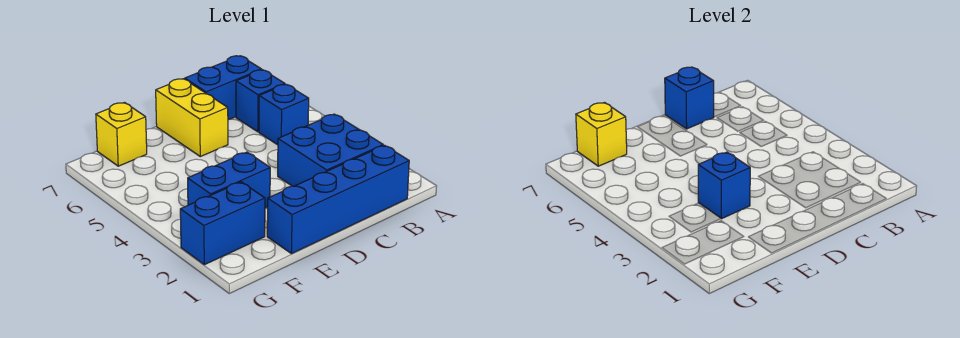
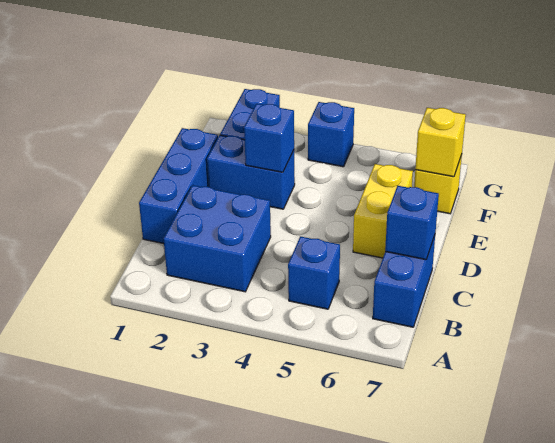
blue 1x4 brick [267,145,409,254] -> blue 1x3 brick [139,128,218,244]
blue 1x1 brick [236,70,285,132] -> blue 1x1 brick moved to [308,102,354,167]
yellow 1x2 brick [156,79,228,157] -> yellow 1x2 brick turned to [353,164,413,258]
blue 1x2 brick [188,152,270,208] -> blue 1x2 brick turned to [207,135,295,209]

